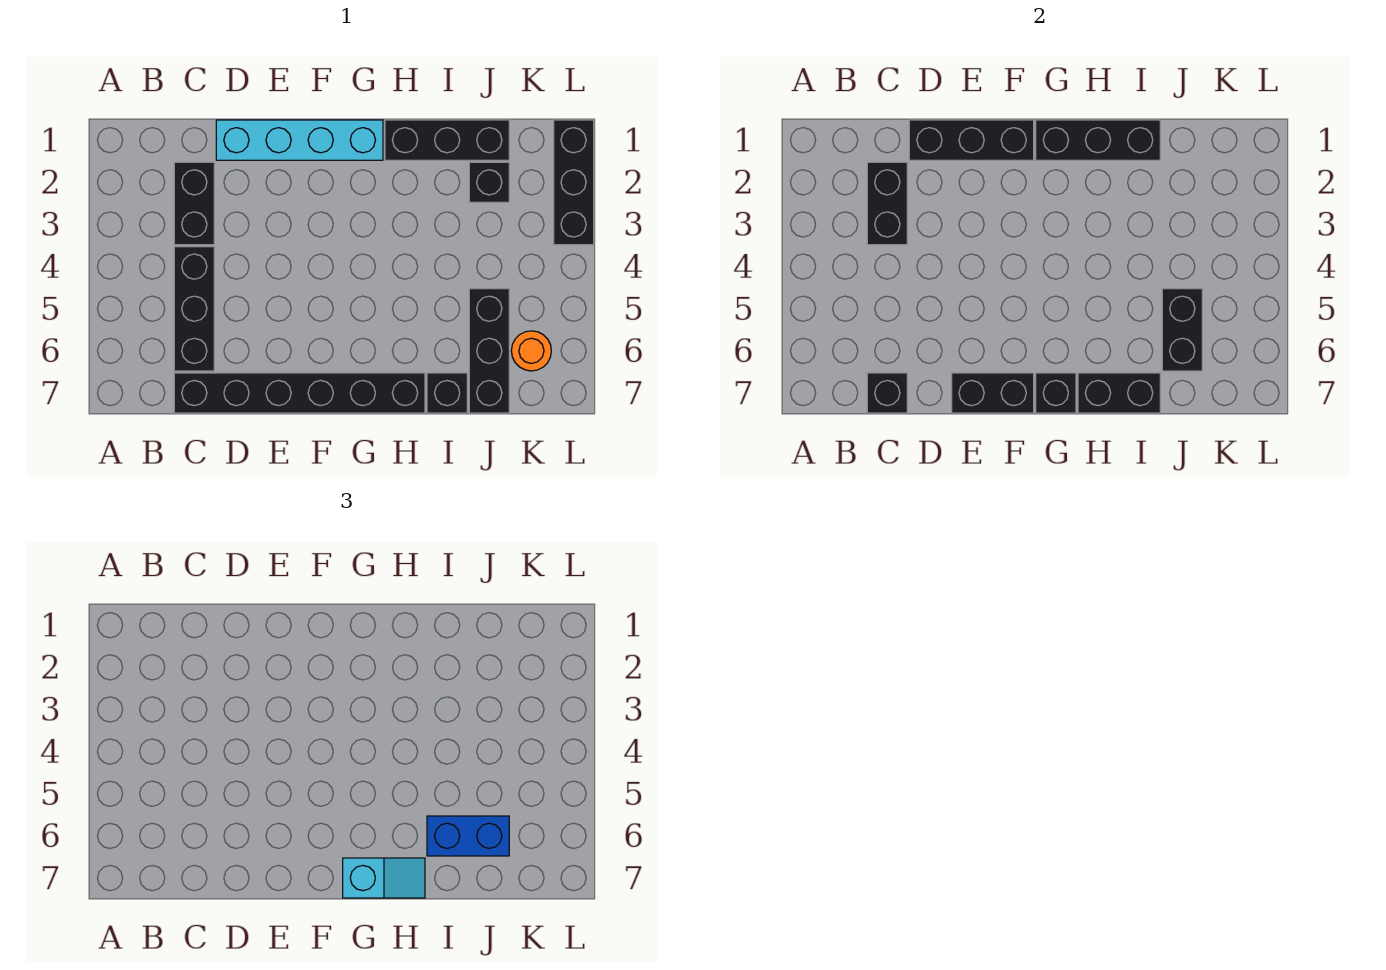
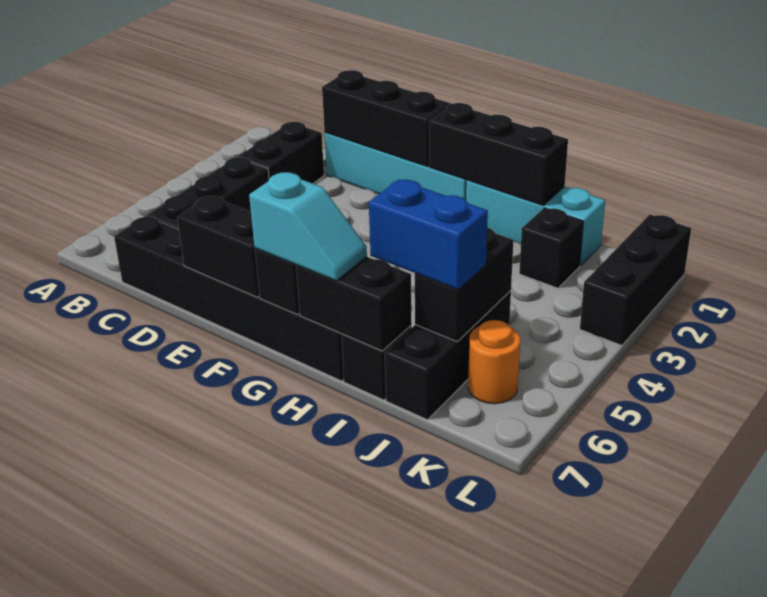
black 1x2 brick [867,162,907,245] -> none
black 1x1 brick [867,373,907,413] -> none
black 1x3 brick [385,120,509,160] -> cyan 1x3 brick [466,180,605,266]

